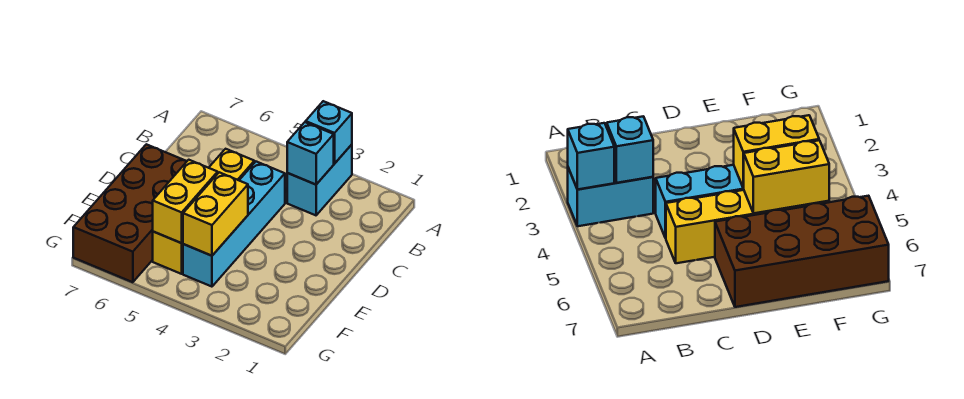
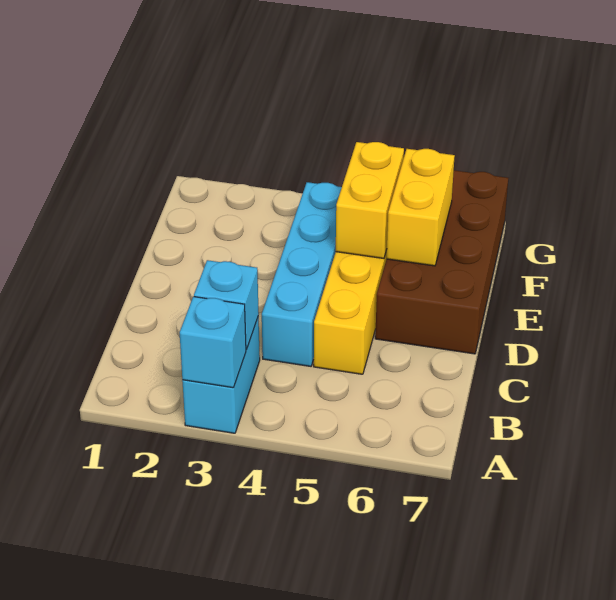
yellow 1x2 brick [183,172,248,256] -> yellow 1x2 brick moved to [386,149,455,266]

